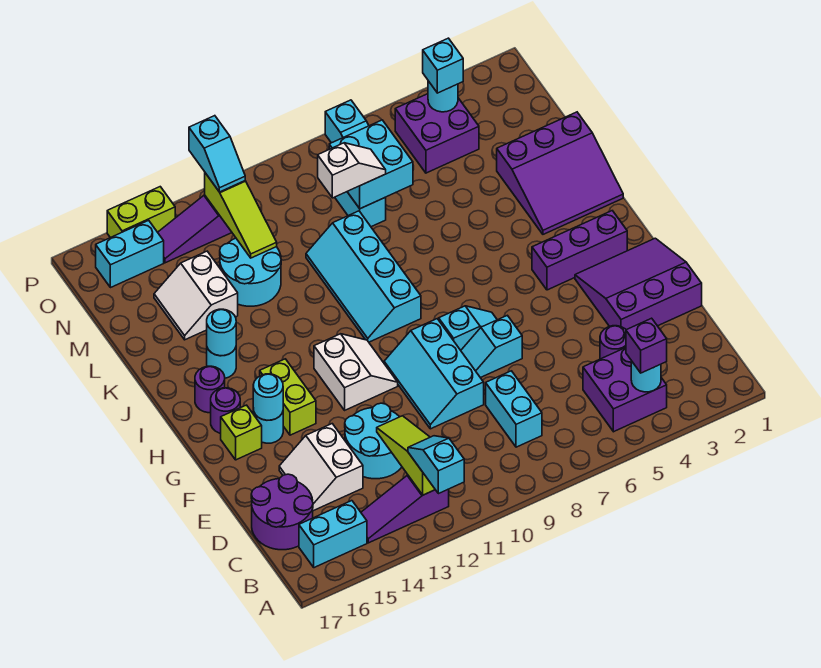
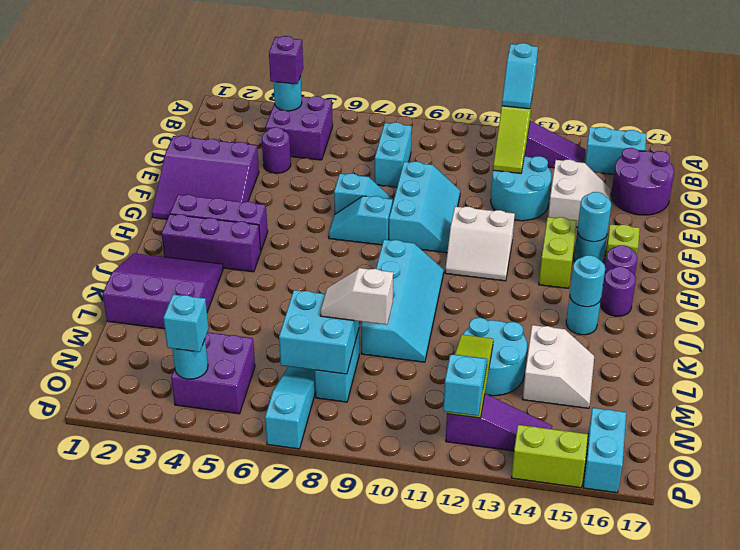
white 2x2 slope [314,334,398,410] -> white 2x2 slope turned to [445,207,515,281]
none -> purple 1x3 brick [162,214,261,272]
cyan 1x2 brick [96,220,164,288] -> cyan 1x2 brick turned to [583,408,626,493]

